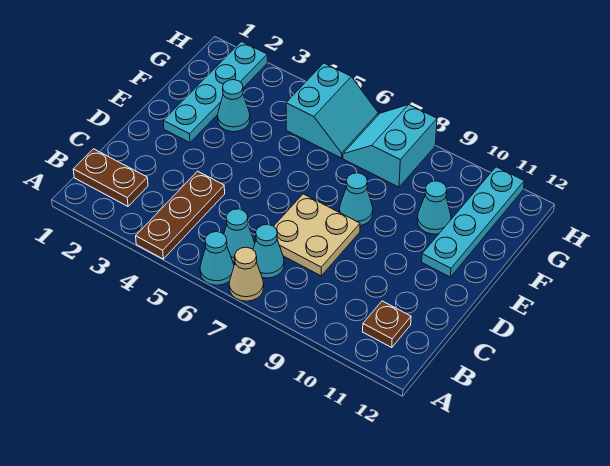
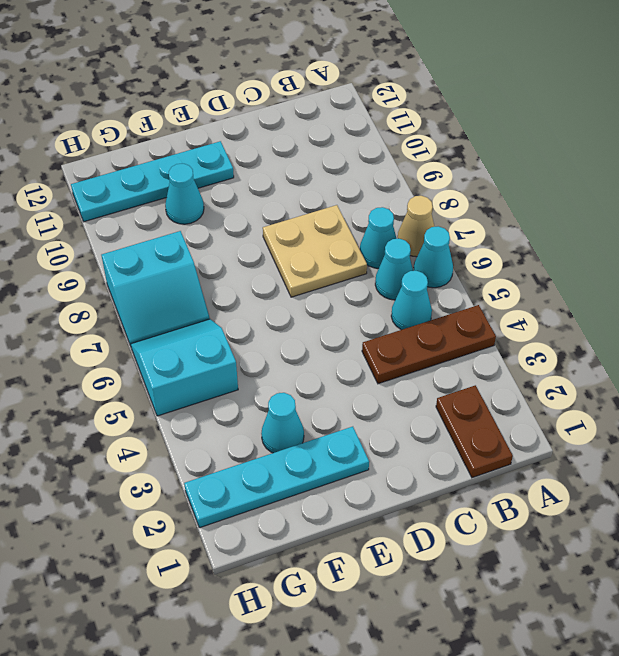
brown 1x1 plate [363,301,411,348] -> none
cyan 1x1 cone [339,173,373,226] -> cyan 1x1 cone moved to [391,271,432,330]

